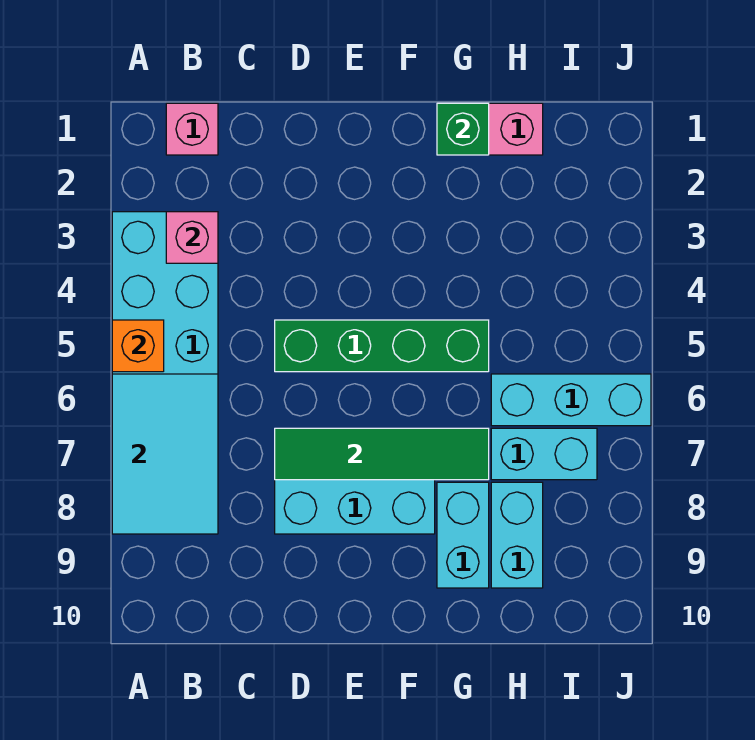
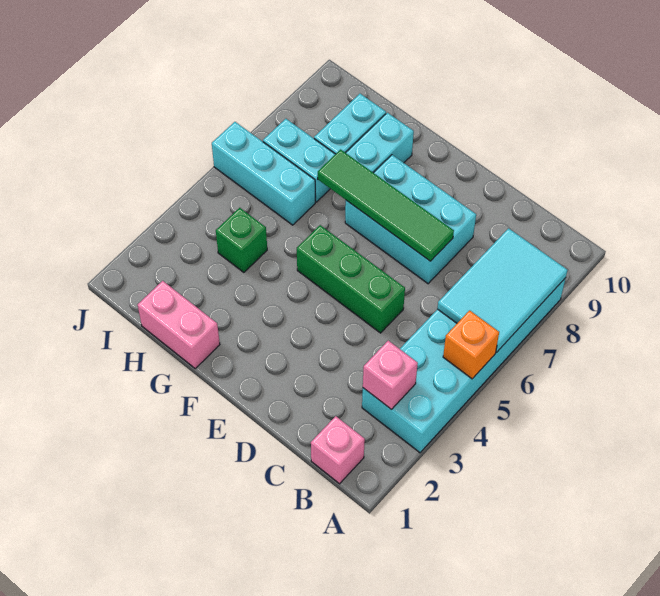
green 1x4 brick [275,320,489,372] -> green 1x3 brick [297,225,405,333]
green 1x1 brick [437,103,489,155] -> green 1x1 brick moved to [216,208,267,272]

